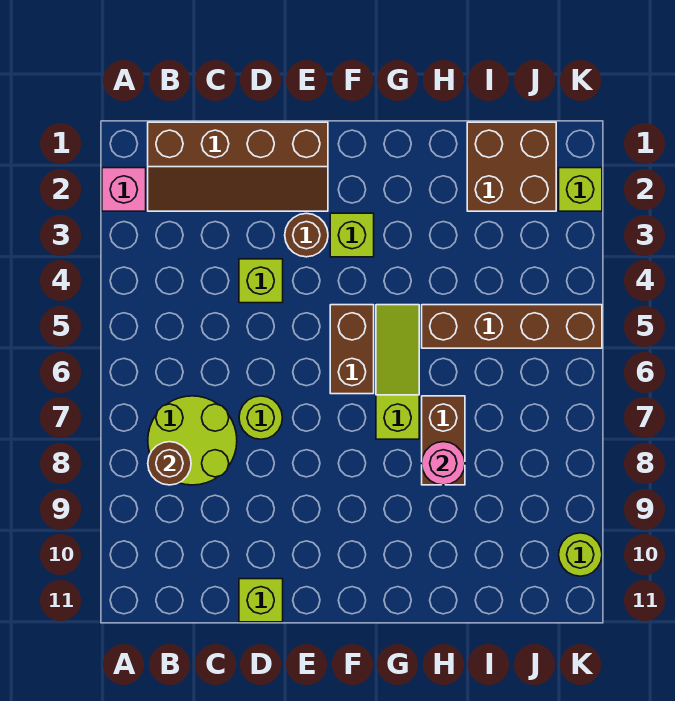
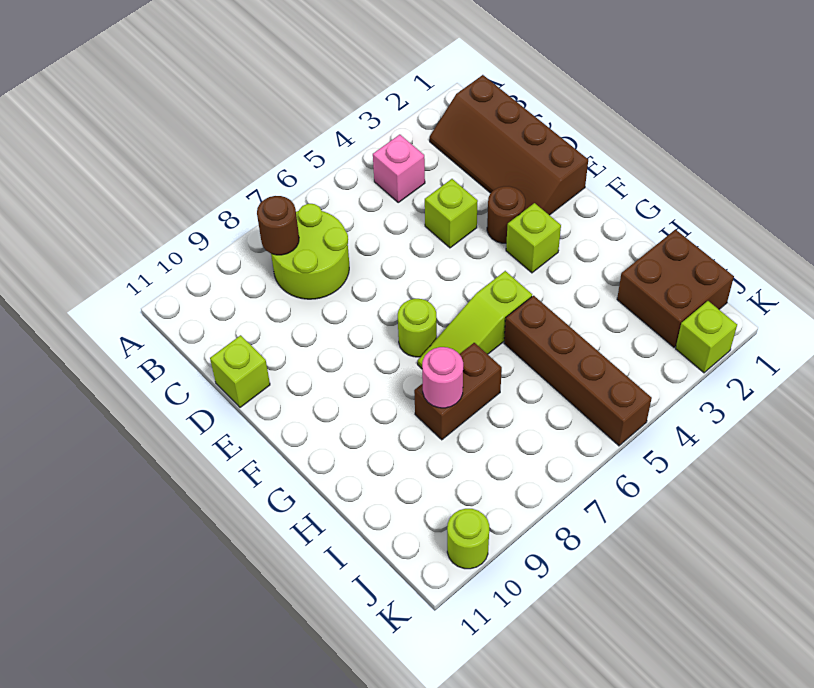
pink 1x1 brick [102,168,146,211] -> pink 1x1 brick moved to [373,135,425,202]
lime 1x1 round brick [239,396,282,439] -> lime 1x1 round brick moved to [398,299,437,357]
brown 1x2 brick [330,305,374,394] -> none
lime 1x3 slope [376,305,419,439] -> lime 1x3 slope turned to [418,271,532,369]

